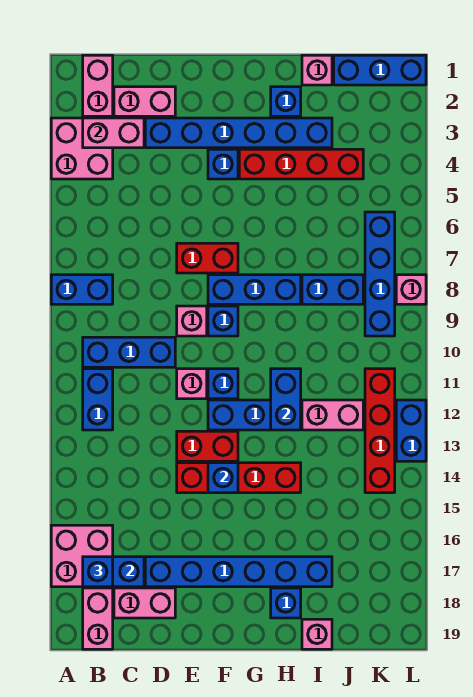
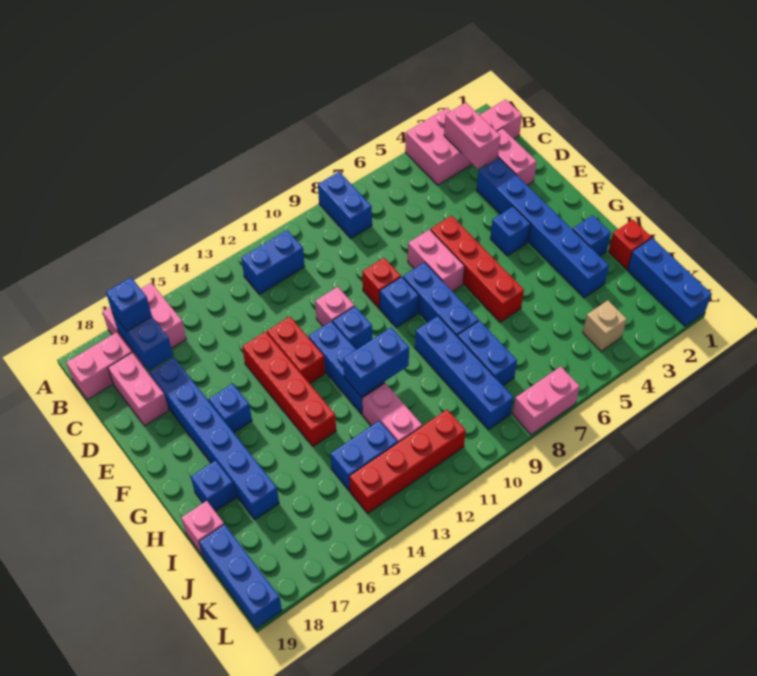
blue 1x3 brick [83,337,175,367] -> blue 1x3 brick moved to [199,524,282,628]
red 1x2 brick [177,243,238,273] -> pink 1x2 brick [408,230,464,292]
pink 1x1 brick [177,306,207,336] -> red 1x1 brick [362,258,401,308]
blue 1x1 brick [208,463,238,493] -> blue 1x1 brick moved to [209,384,252,433]
red 1x4 brick [239,149,363,179] -> red 1x4 brick moved to [431,216,524,322]
pink 1x1 brick [302,55,332,85] -> red 1x1 brick [608,220,651,269]
none -> tan 1x1 brick [583,300,627,351]
blue 1x4 brick [365,212,395,336] -> blue 1x4 brick turned to [415,316,513,430]
pink 1x1 brick [396,275,426,304] -> pink 1x2 brick [513,366,580,435]
blue 1x2 brick [396,400,426,461] -> blue 1x2 brick moved to [331,421,397,491]

